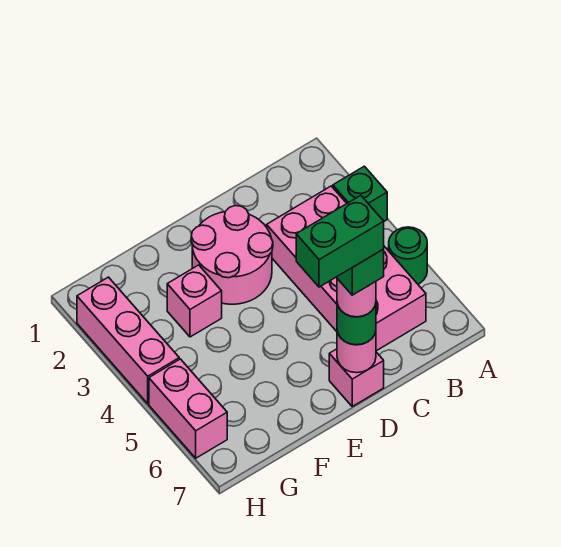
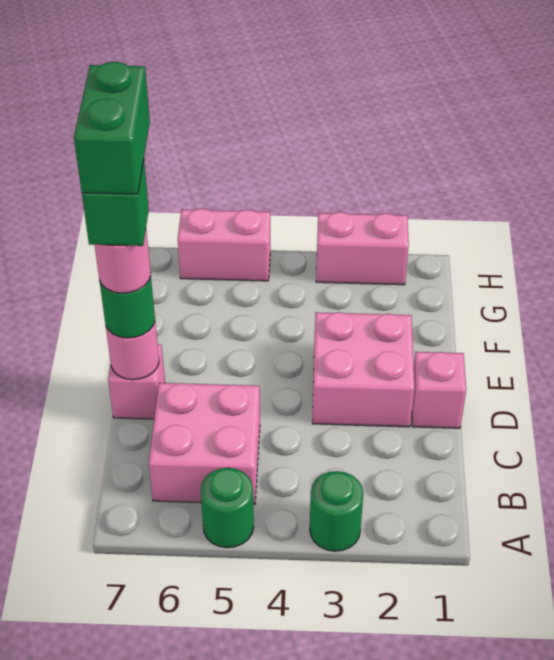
green 1x1 brick [333,166,387,221] -> green 1x1 round brick [310,471,363,551]
pink 2x4 brick [267,186,426,351] -> pink 2x2 brick [149,383,260,504]
pink 2x2 round brick [191,206,273,304] -> pink 2x2 brick [312,312,414,427]
pink 1x1 brick [167,265,222,337] -> pink 1x1 brick moved to [412,352,466,428]
pink 1x3 brick [77,277,179,404] -> pink 1x2 brick [316,212,409,285]

